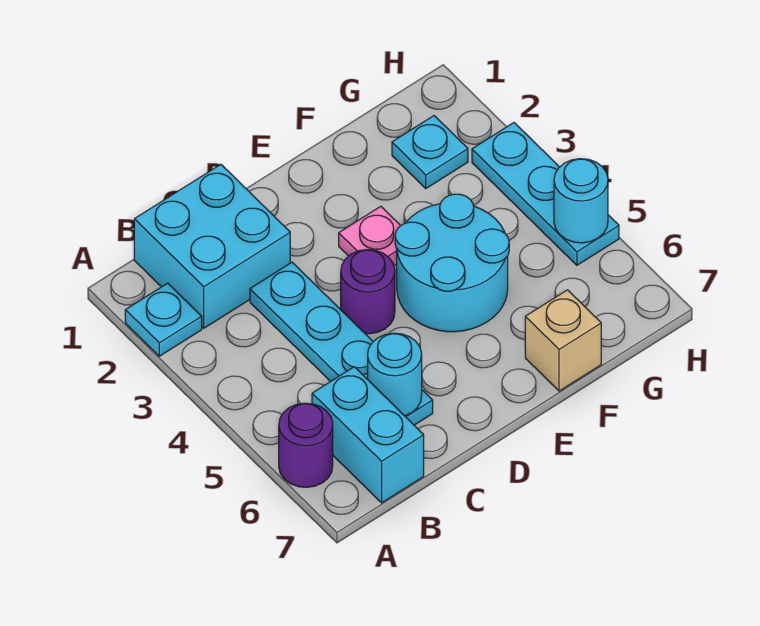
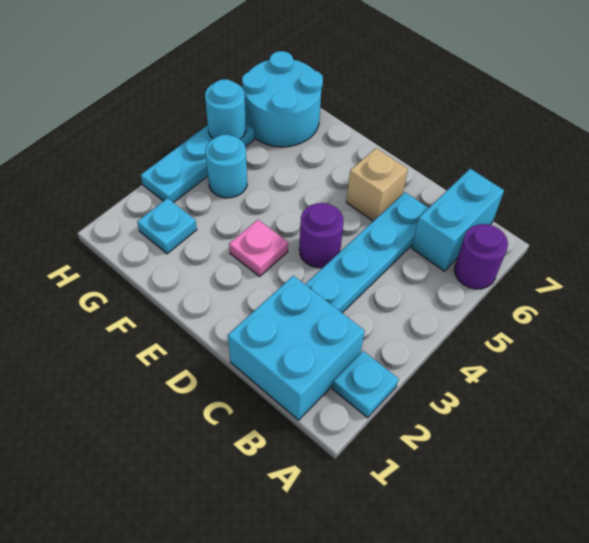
cyan 1x1 round brick [368,333,422,416] -> cyan 1x1 round brick moved to [206,135,247,198]
cyan 2x2 round brick [395,194,509,332] -> cyan 2x2 round brick moved to [242,51,323,147]
tan 1x1 brick [525,290,601,391] -> tan 1x1 brick moved to [346,148,408,221]

